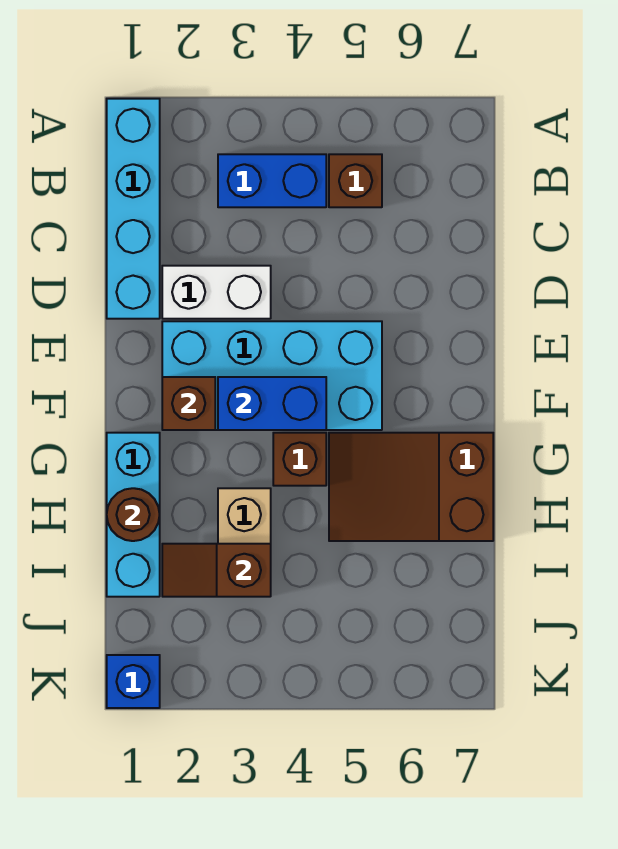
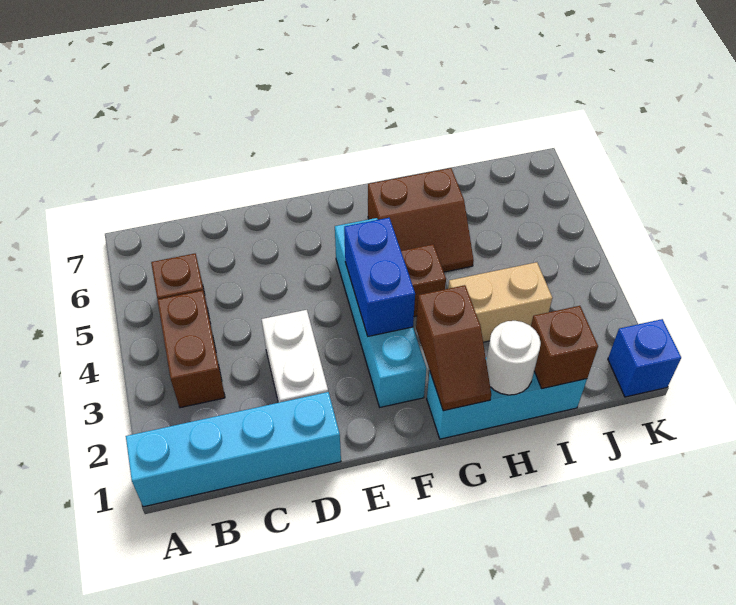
blue 1x2 brick [218,154,326,207] -> brown 1x2 brick [158,290,225,408]
cyan 2x4 brick [162,321,382,430] -> cyan 1x4 brick [335,218,427,407]
brown 1x1 brick [162,377,215,430] -> brown 1x1 brick moved to [531,306,598,389]
brown 2x3 slope [329,433,493,541] -> brown 2x2 slope [368,168,474,272]
brown 1x1 round brick [107,488,160,541] -> white 1x1 round brick [486,321,541,395]
brown 1x2 slope [162,544,271,597] -> brown 1x2 slope moved to [416,285,491,411]

